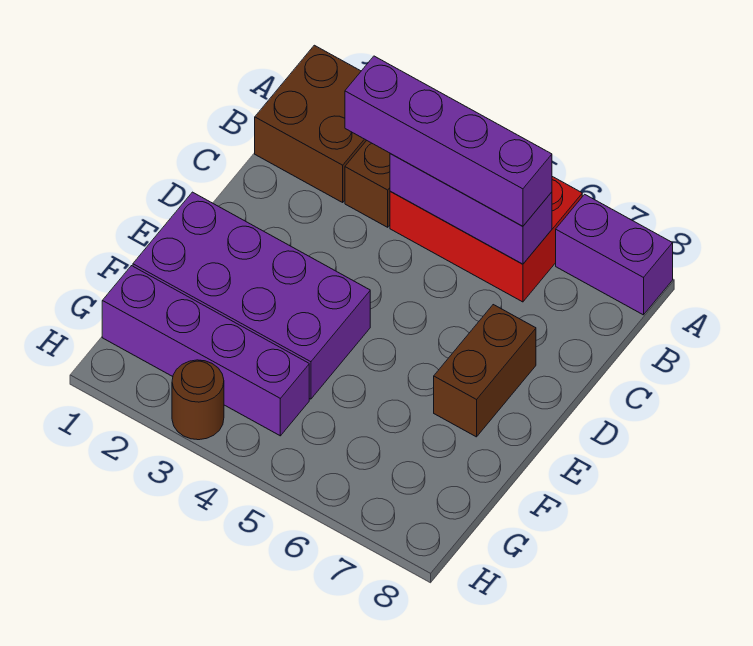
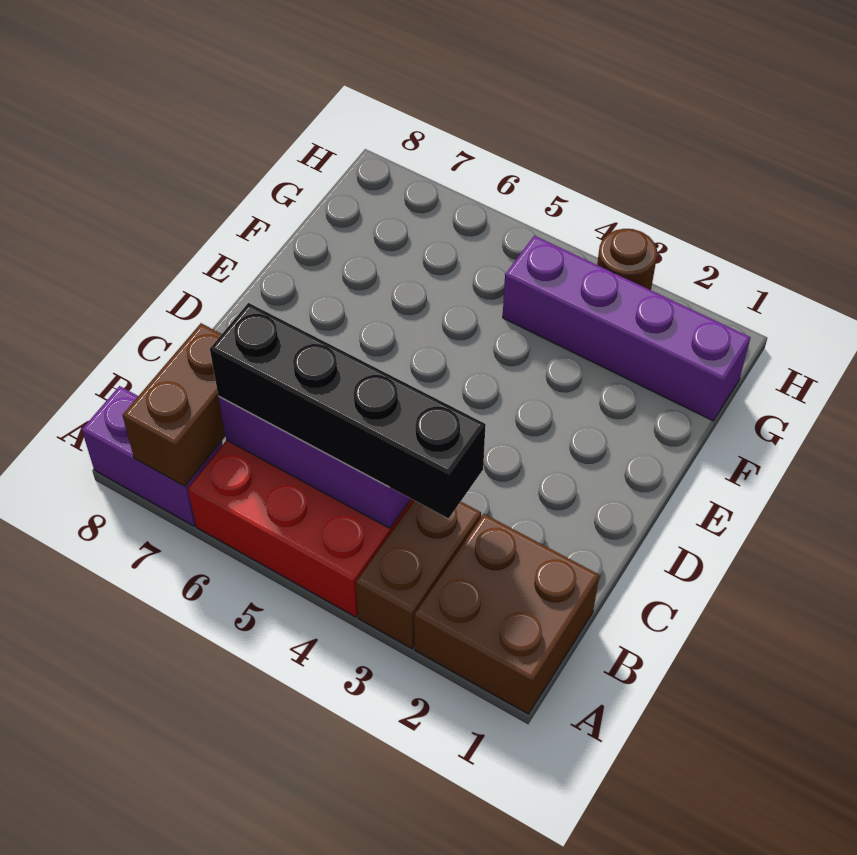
purple 1x4 brick [345,56,552,226] -> black 1x4 brick [210,303,486,518]
brown 1x2 brick [434,305,536,437] -> brown 1x2 brick moved to [122,323,225,486]
purple 2x4 brick [133,192,370,399] -> none

